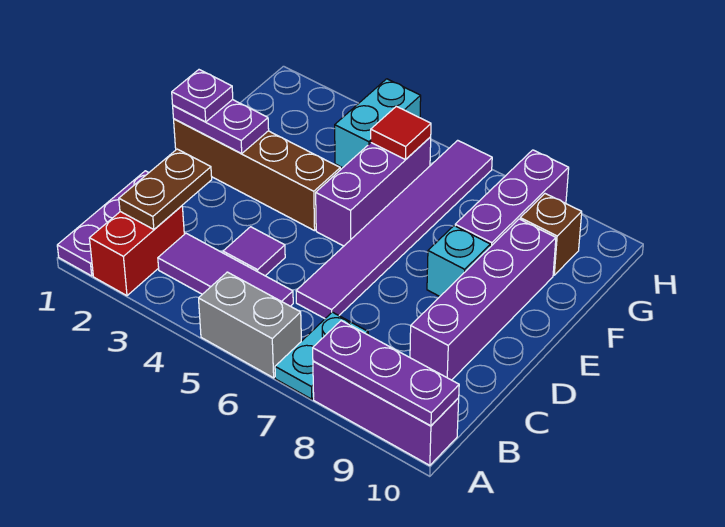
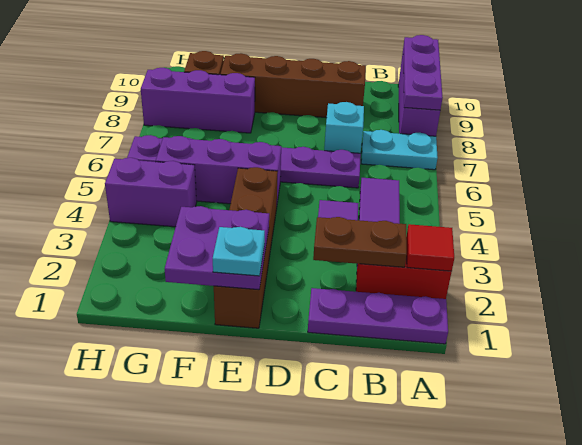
grey 1x2 brick [199,272,301,378] -> none
purple 1x6 tile [296,140,492,319] -> purple 1x6 plate [127,135,361,188]
purple 1x4 brick [410,219,556,380] -> brown 1x4 brick [221,53,366,118]
purple 1x2 plate [173,100,269,153] -> purple 2x2 plate [165,206,269,290]
purple 1x1 plate [172,70,233,122] -> cyan 1x1 plate [213,227,265,276]
cyan 1x1 brick [427,226,491,296] -> cyan 1x1 brick moved to [324,102,364,153]
cyan 1x2 brick [335,79,421,168] -> purple 1x2 brick [105,158,197,227]
red 1x1 tile [371,106,431,160] -> red 1x1 tile moved to [406,224,454,271]

